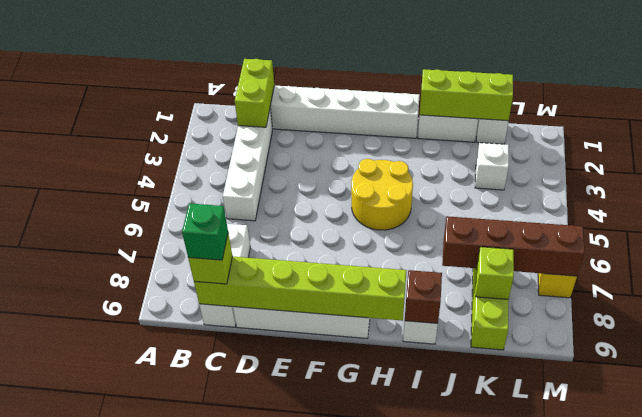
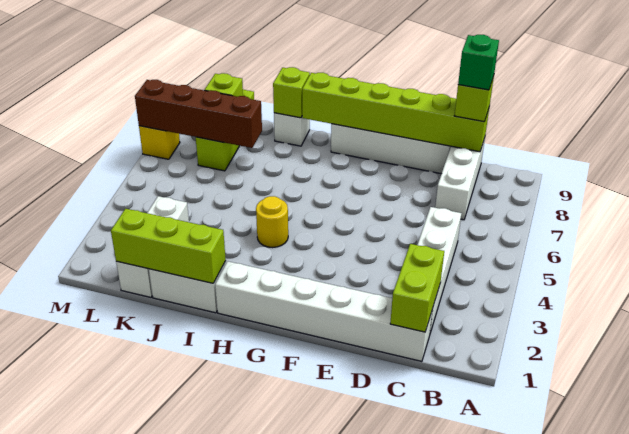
yellow 2x2 round brick [351,159,413,230] -> yellow 1x1 round brick [256,196,288,248]
brown 1x1 brick [405,270,442,323] -> lime 1x1 brick [273,67,310,118]

